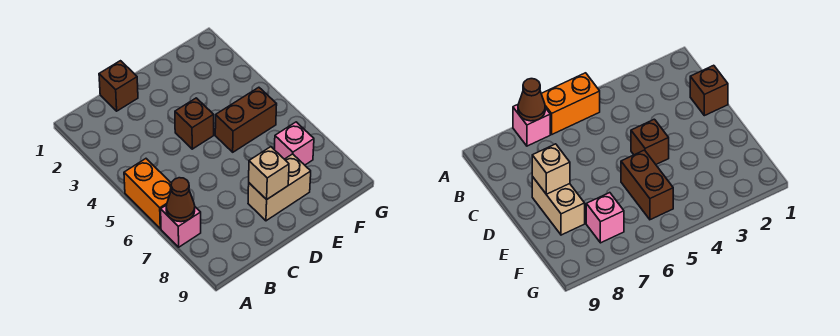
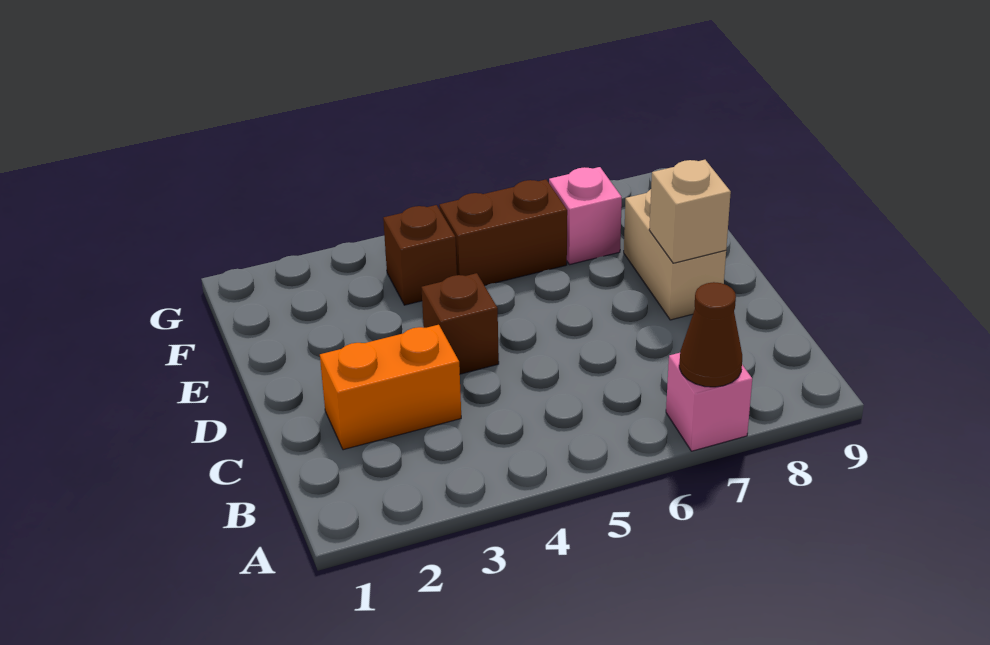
orange 1x2 brick [124,159,172,229] -> orange 1x2 brick moved to [320,325,461,450]
brown 1x1 brick [99,61,138,111] -> brown 1x1 brick moved to [383,205,457,305]
brown 1x2 brick [215,87,277,152] -> brown 1x2 brick turned to [439,180,567,286]

